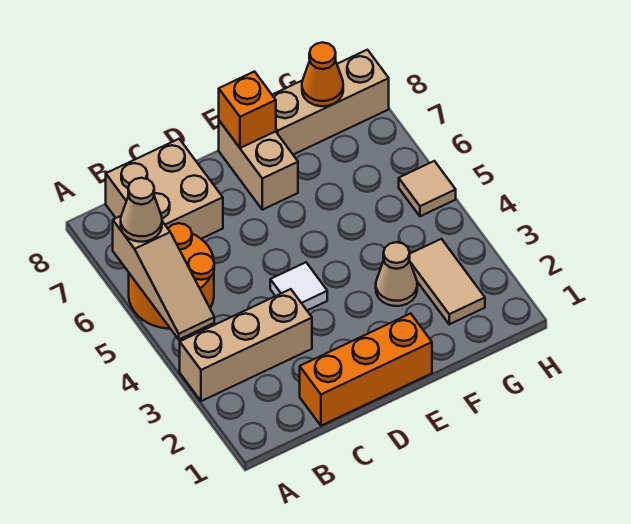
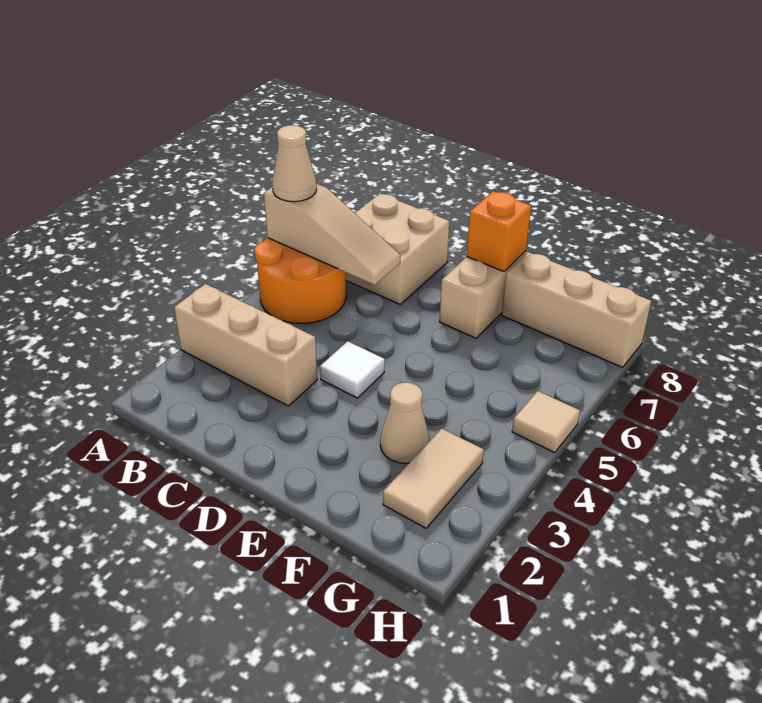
tan 1x3 slope [113,216,214,339] -> tan 1x3 slope turned to [264,184,400,285]
orange 1x3 brick [300,314,432,426] -> none
orange 1x1 cone [302,42,343,106] -> none

